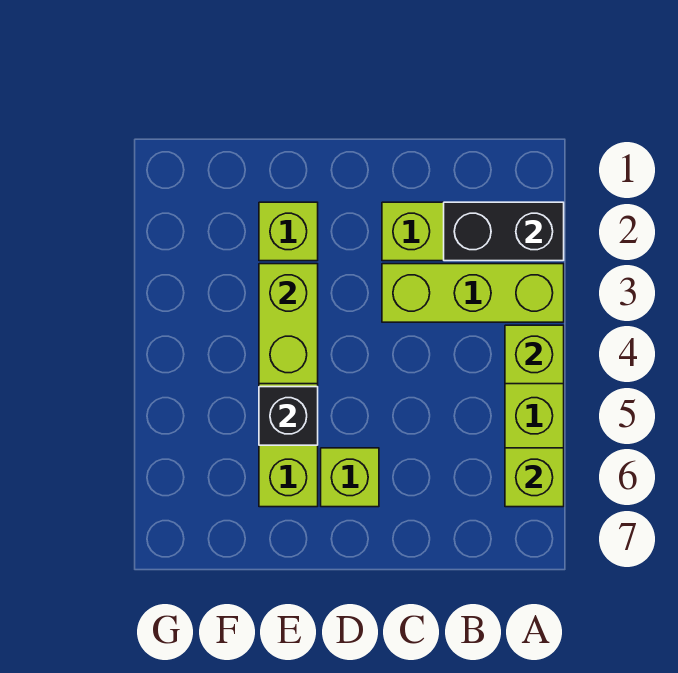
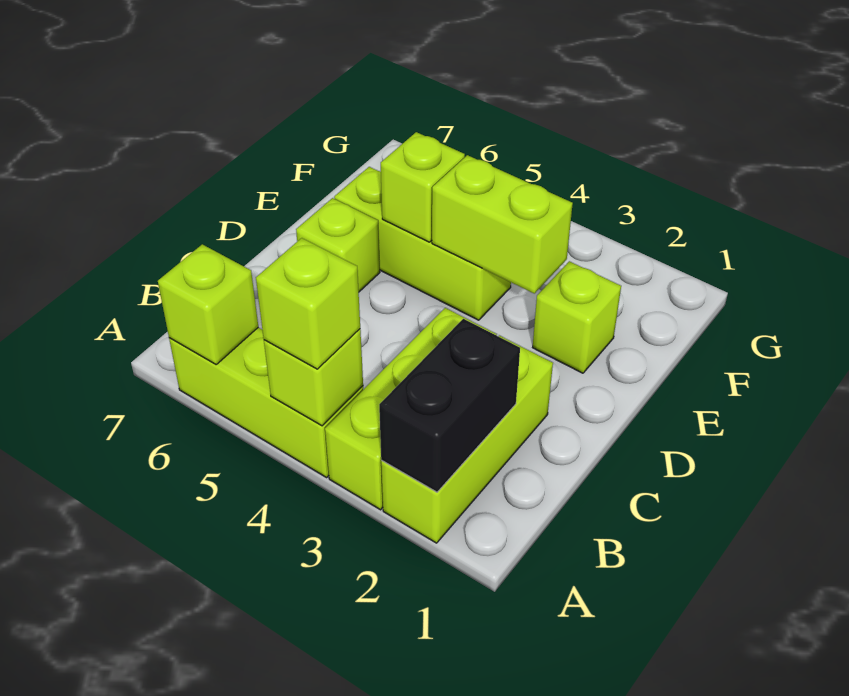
none -> lime 1x1 brick [256,238,360,369]
black 1x1 brick [259,387,318,445] -> lime 1x1 brick [381,132,465,242]

